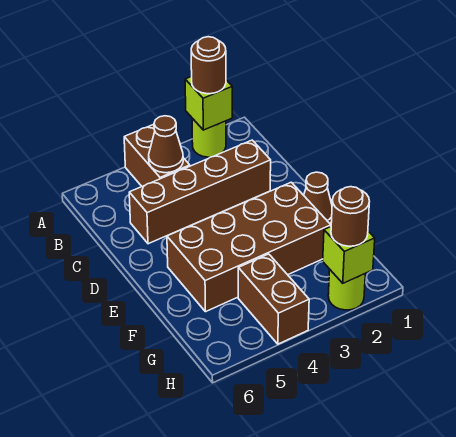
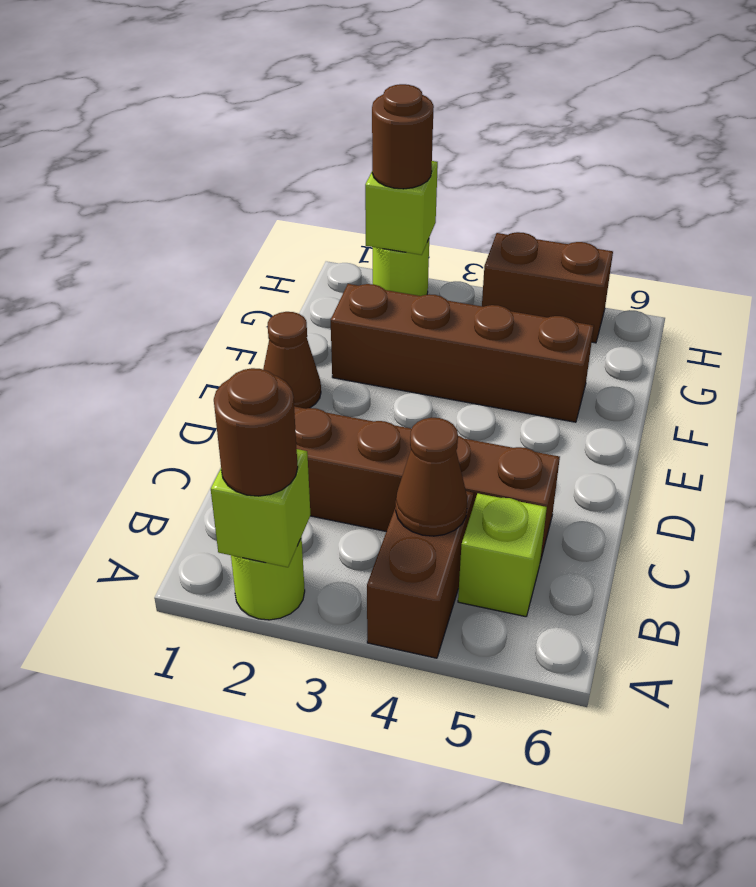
none -> lime 1x1 brick [458,493,547,617]
brown 2x4 brick [167,182,331,312] -> brown 1x4 brick [331,284,594,422]
brown 1x2 brick [238,254,309,344] -> brown 1x2 brick turned to [482,232,613,343]

